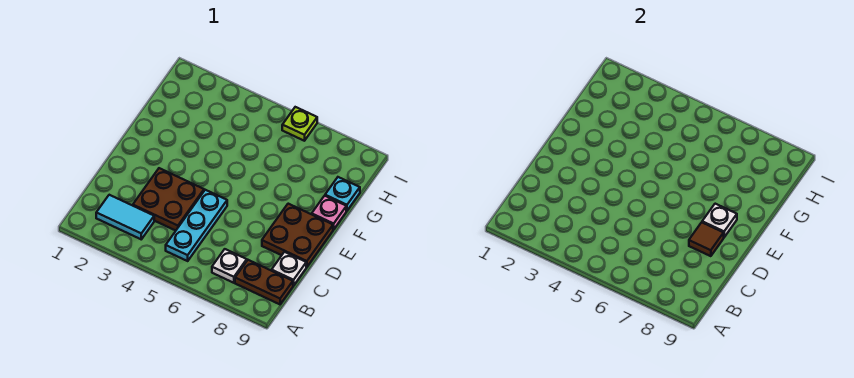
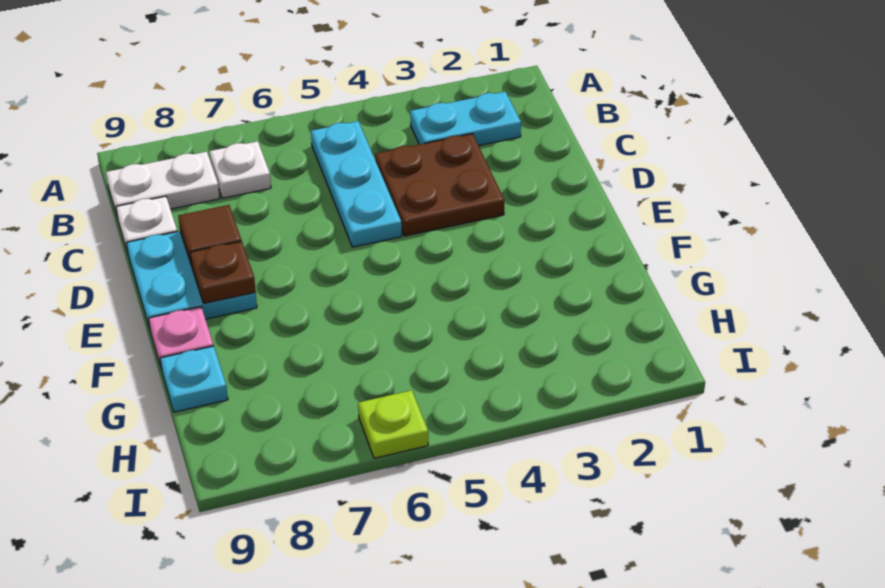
cyan 1x2 tile [96,195,154,239] -> cyan 1x2 plate [410,92,521,146]
brown 1x2 plate [235,260,293,304] -> white 1x2 plate [106,152,220,218]
brown 2x2 plate [262,204,333,267] -> cyan 2x2 plate [126,231,257,329]
white 1x1 plate [702,204,737,237] -> brown 1x1 plate [190,241,256,303]

